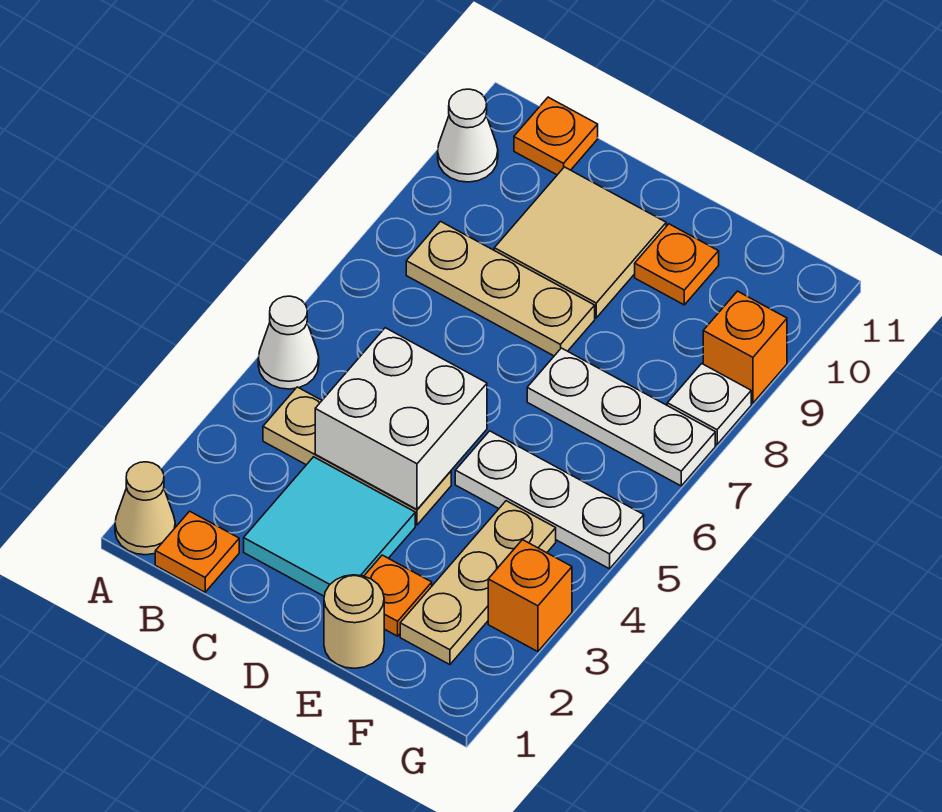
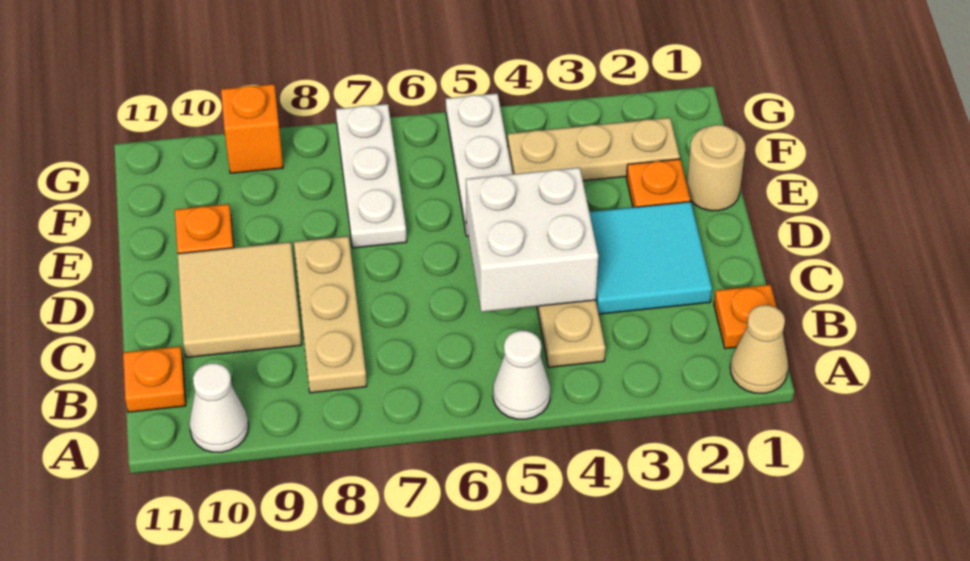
orange 1x1 brick [488,540,572,652] -> none
white 1x1 plate [667,364,751,444] -> none

